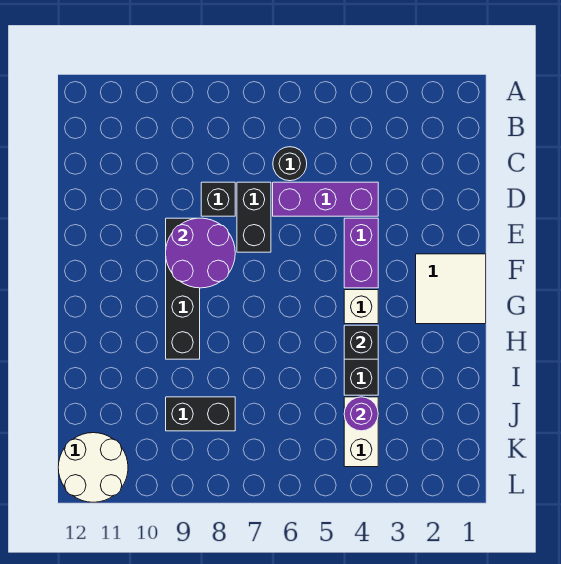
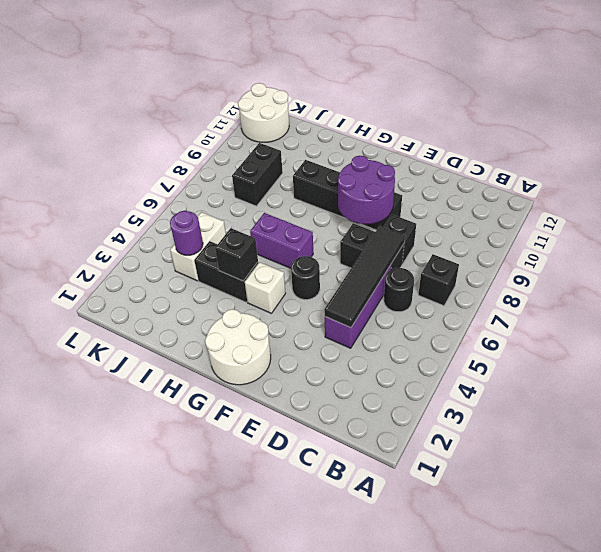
none -> black 1x1 brick [418,254,459,306]
none -> black 1x4 tile [324,226,405,327]
purple 1x2 brick [344,218,378,288] -> purple 1x2 brick moved to [250,213,313,268]
white 2x2 tile [416,254,486,324] -> white 2x2 round brick [205,309,271,385]
none -> black 1x1 round brick [291,256,320,300]
white 1x2 brick [344,397,378,467] -> white 1x2 brick turned to [170,212,226,281]

